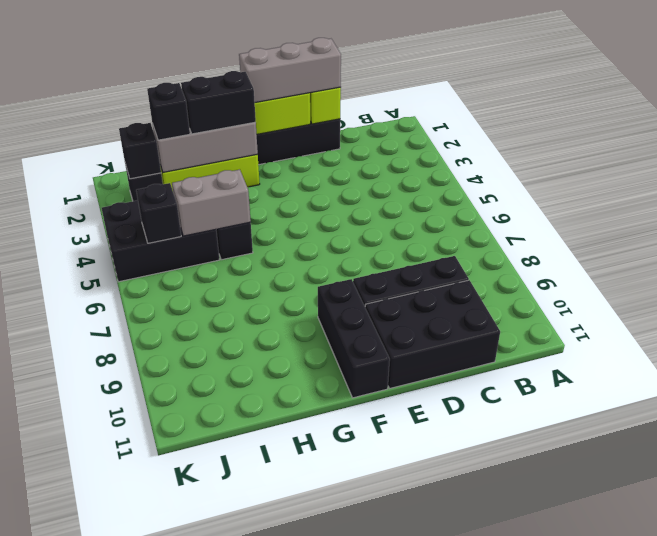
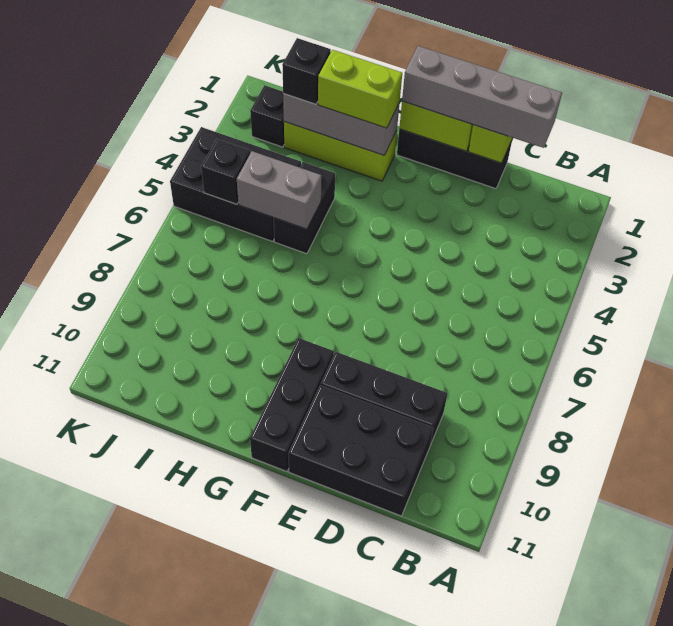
grey 1x3 brick [239,38,341,103] -> grey 1x4 brick [402,46,562,148]
black 1x2 brick [181,71,256,134] -> lime 1x2 brick [318,50,402,128]
black 1x1 brick [119,123,161,179] -> none

